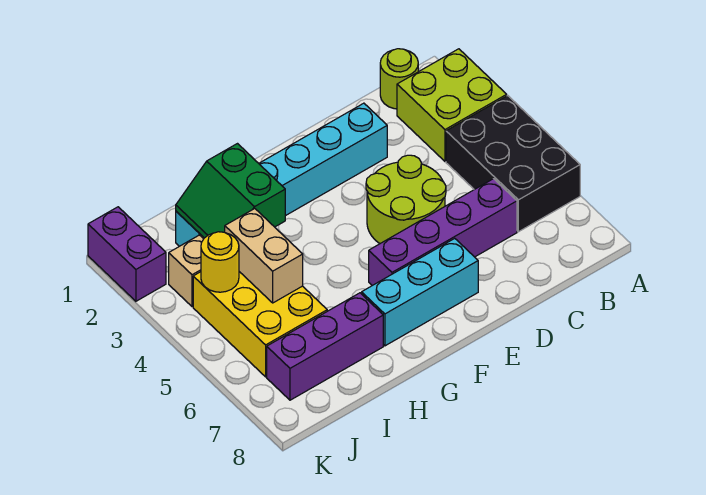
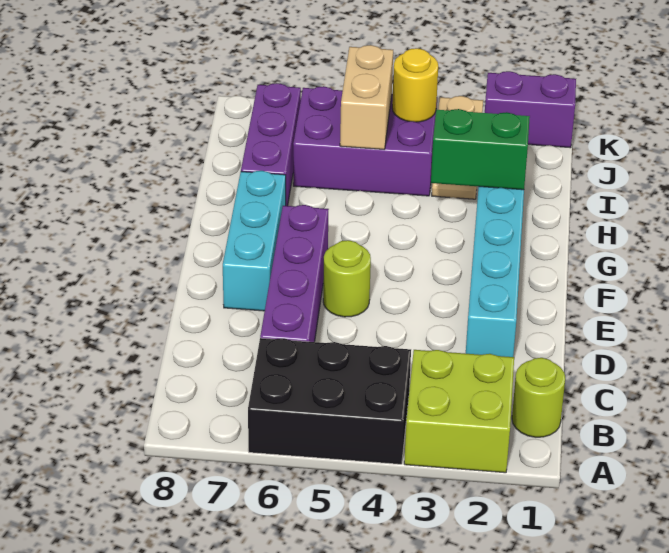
lime 2x2 round brick [366,155,446,244] -> lime 1x1 round brick [323,240,371,317]
yellow 2x3 brick [193,272,327,377] -> purple 2x3 brick [293,86,437,196]
tan 1x2 brick [225,209,303,303] -> tan 1x2 brick turned to [340,45,393,149]

